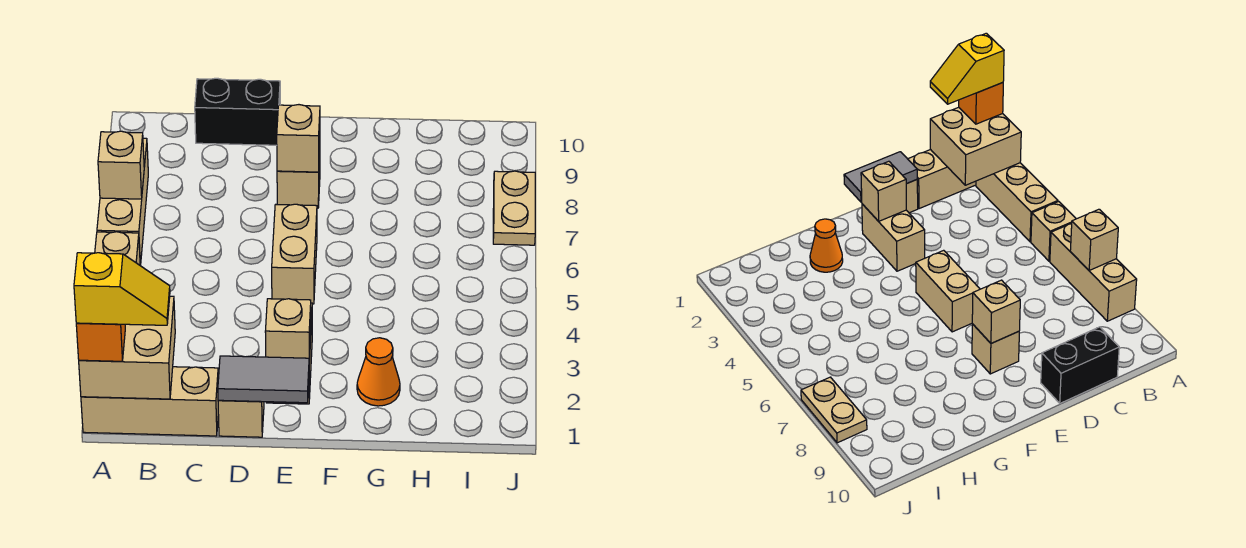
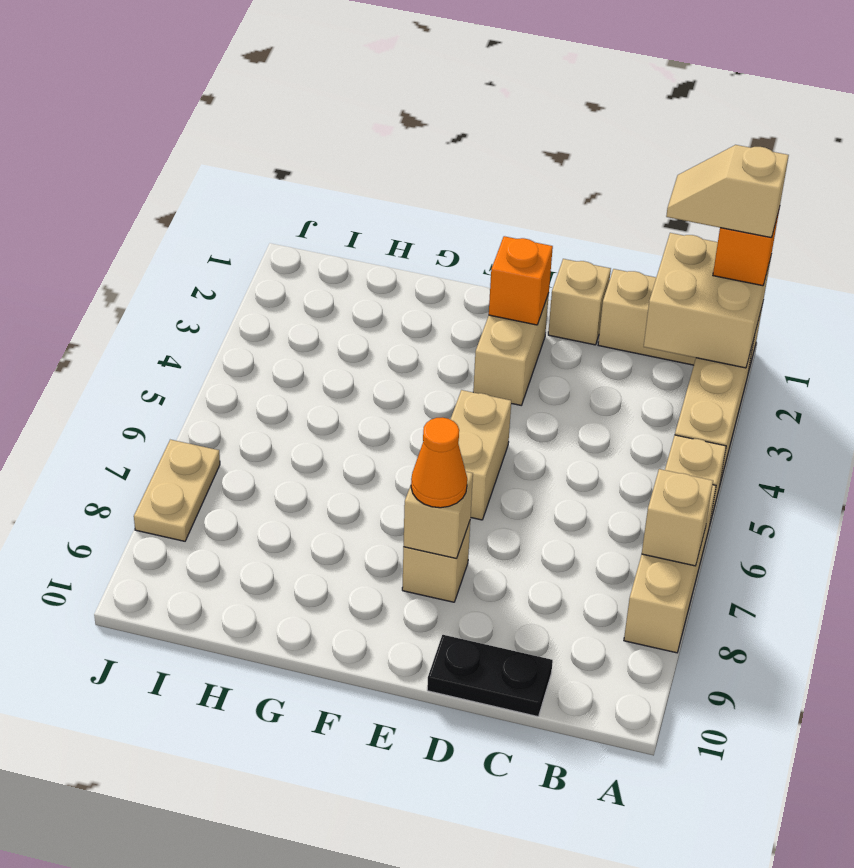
yellow 1x2 slope [74,253,170,325] -> tan 1x2 slope [666,145,789,238]
black 1x2 brick [195,78,280,145] -> black 1x2 plate [427,635,553,717]
grey 1x2 tile [218,356,309,403] -> none
tan 1x1 brick [265,299,311,362] -> orange 1x1 brick [489,236,553,325]
orange 1x1 cone [357,338,400,406] -> orange 1x1 cone moved to [411,417,467,508]

